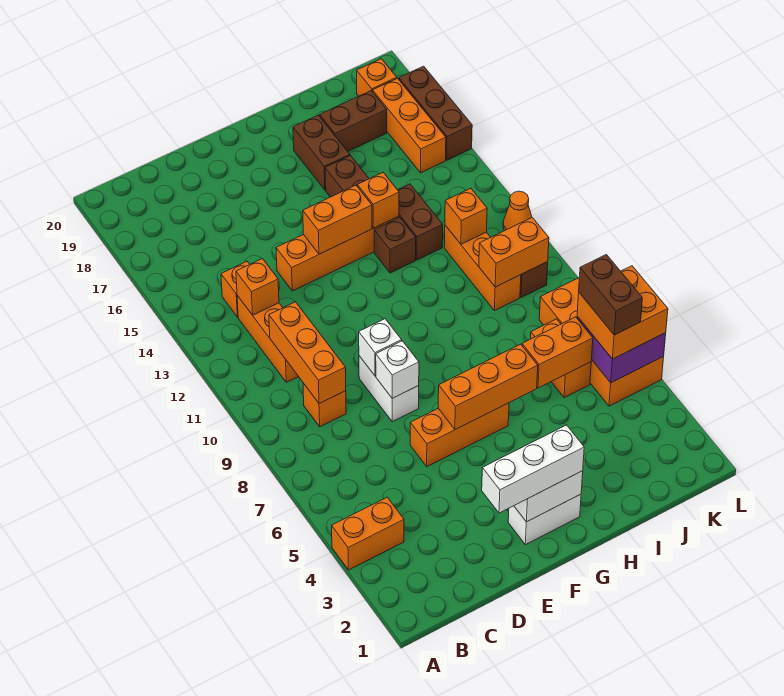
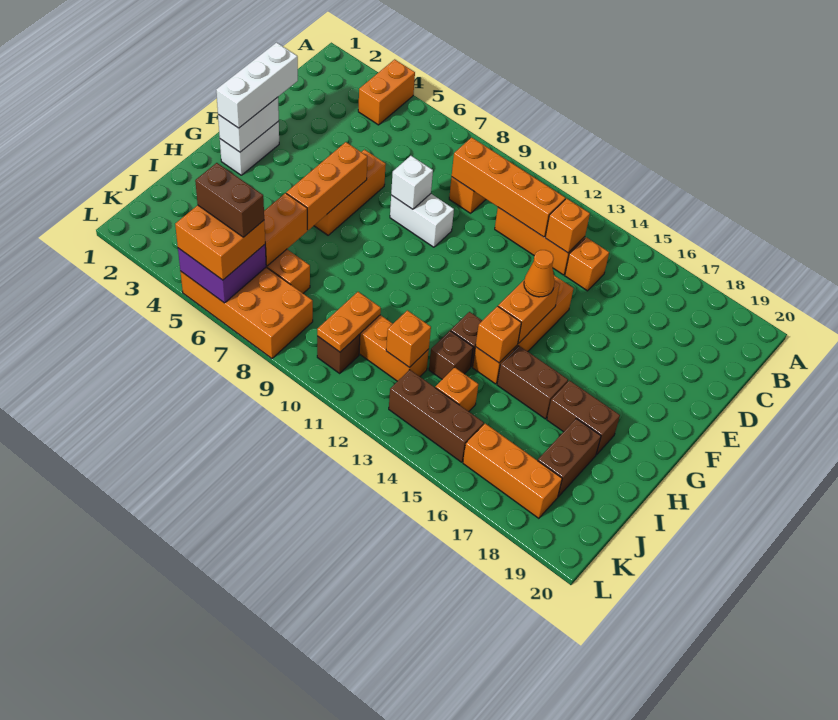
orange 1x3 brick [269,302,346,404] -> orange 1x4 brick [452,137,565,237]
white 1x1 brick [359,319,402,376] -> none
brown 1x2 brick [398,184,443,260] -> brown 1x1 brick [429,331,473,379]
orange 1x2 brick [479,218,549,287] -> orange 1x2 plate [317,292,381,352]
orange 1x1 brick [357,59,397,96] -> orange 1x1 brick moved to [435,367,478,411]
orange 1x1 cone [503,191,532,231] -> orange 1x1 cone moved to [524,250,555,297]
brown 1x3 brick [399,66,472,160] -> brown 1x3 brick moved to [389,370,484,462]

